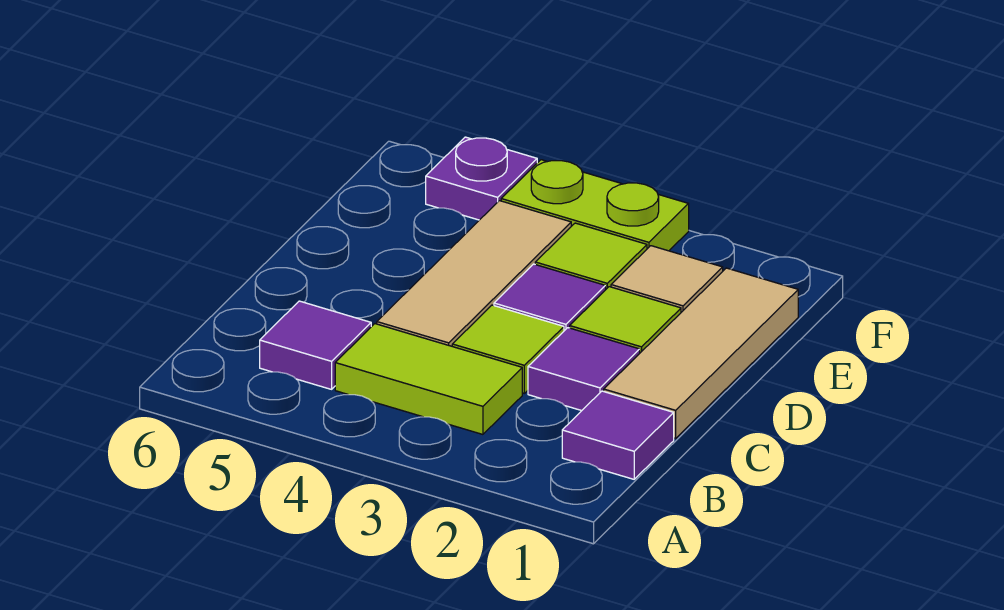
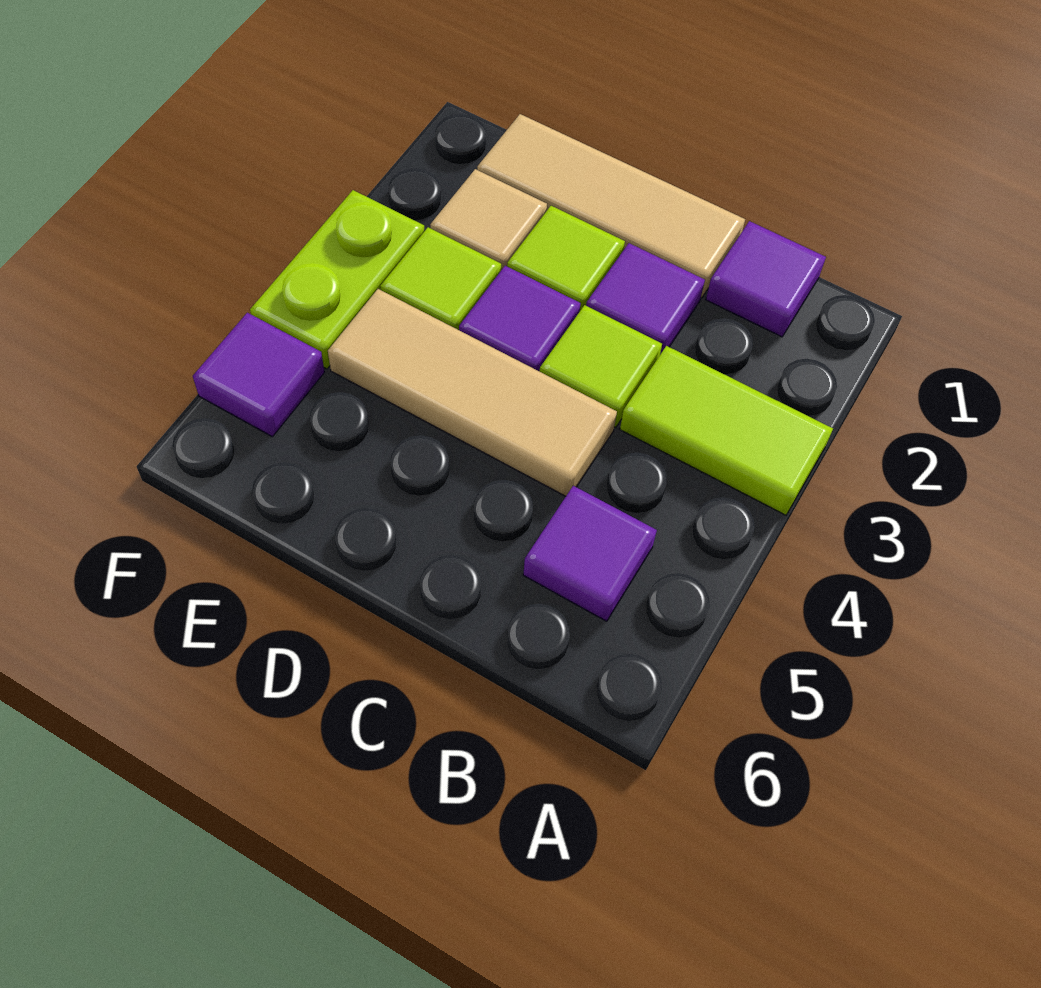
lime 1x2 tile [335,324,522,434] -> lime 1x2 tile turned to [620,346,833,515]
purple 1x1 plate [426,137,537,220] -> purple 1x1 tile [193,313,324,437]

